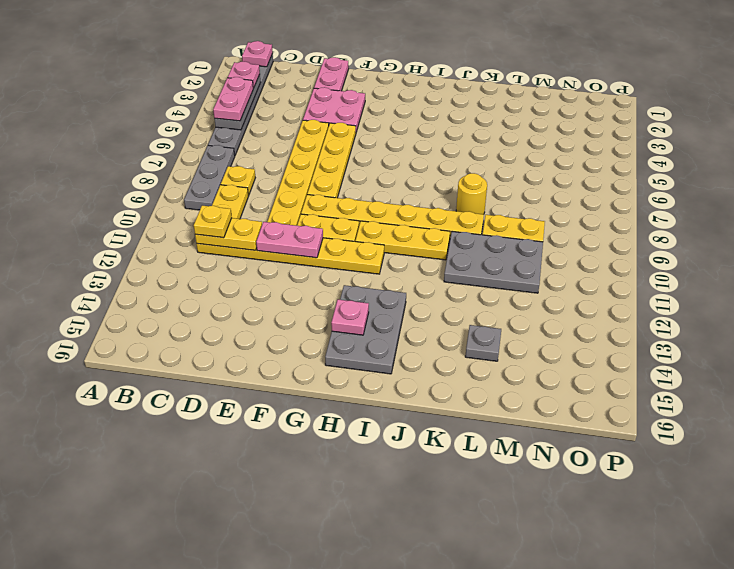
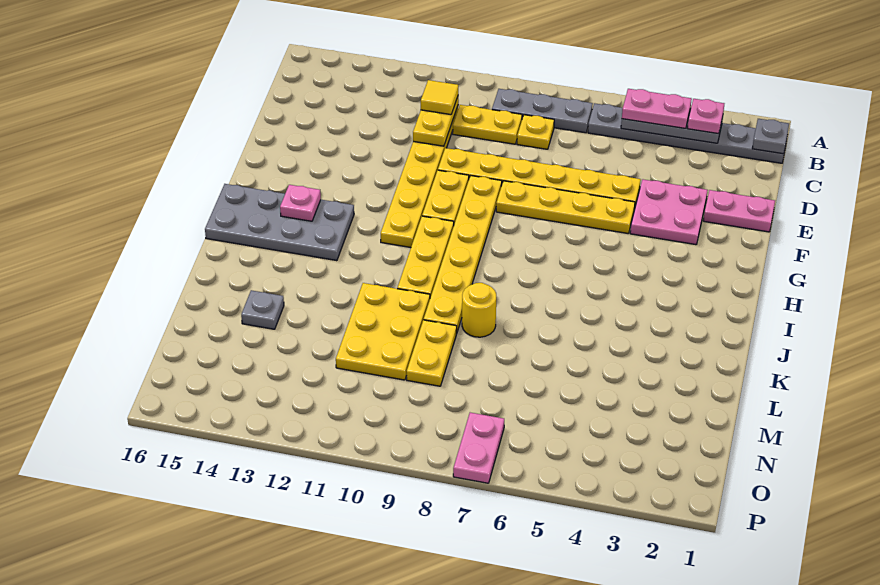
pink 1x1 plate [242,41,273,67] -> grey 1x1 plate [752,119,789,154]
yellow 1x1 plate [194,206,232,238] -> yellow 1x1 tile [421,80,458,115]
pink 1x2 plate [256,222,323,258] -> pink 1x2 plate moved to [453,413,504,483]
grey 2x3 plate [325,285,406,374] -> grey 2x4 plate [205,184,354,261]
grey 2x3 plate [444,231,543,293] -> yellow 2x3 plate [336,283,430,380]

